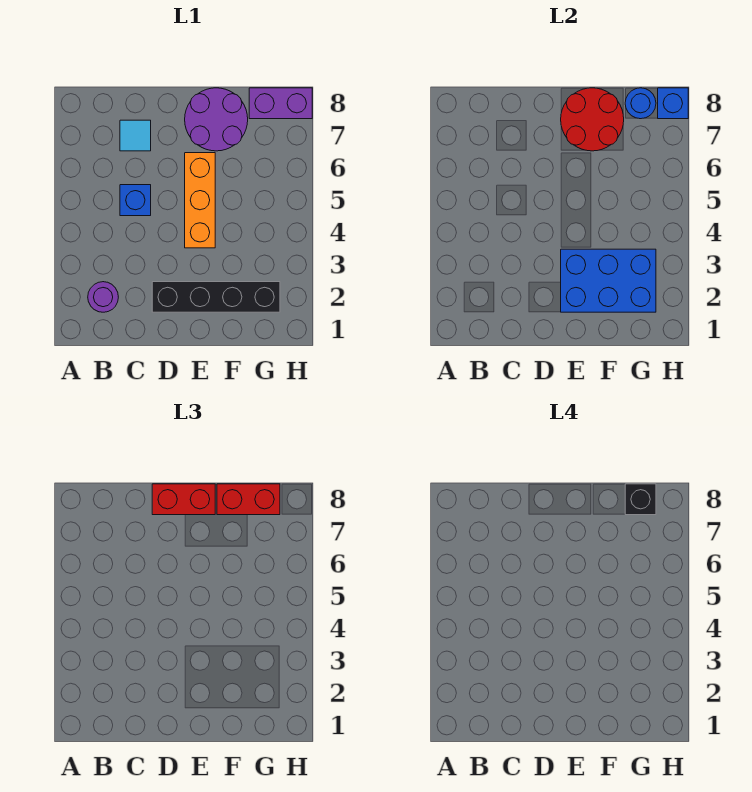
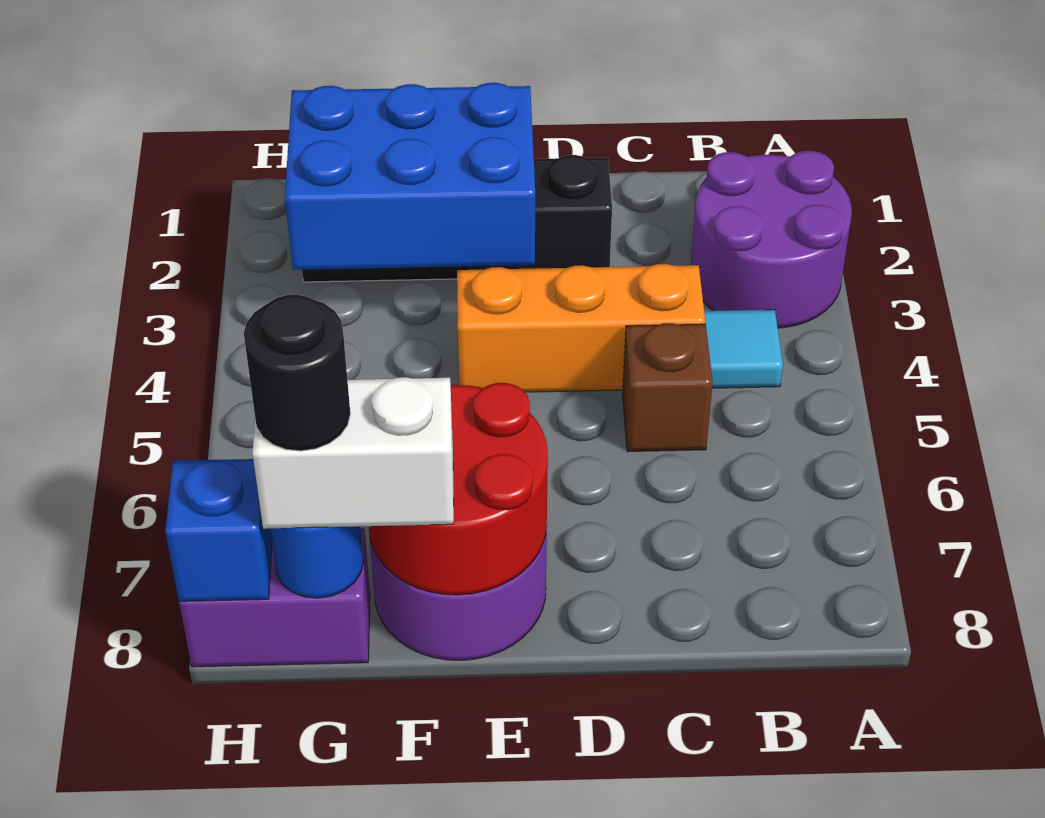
purple 1x1 round brick [88,282,118,312] -> purple 2x2 round brick [691,151,852,328]
blue 1x1 brick [120,185,151,216] -> brown 1x1 brick [622,323,713,452]
cyan 1x1 tile [120,120,151,151] -> cyan 1x1 tile moved to [704,310,783,388]
red 1x2 brick [152,484,215,515] -> none
orange 1x3 brick [185,153,215,248] -> orange 1x3 brick turned to [457,264,705,392]
red 1x2 brick [217,484,280,515] -> white 1x2 brick [252,377,454,529]
black 1x1 brick [625,484,656,515] -> black 1x1 round brick [244,295,350,451]

